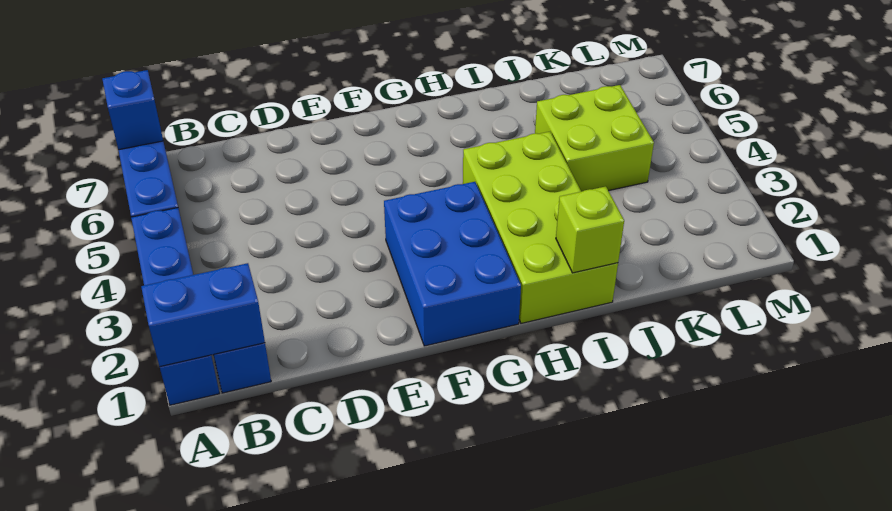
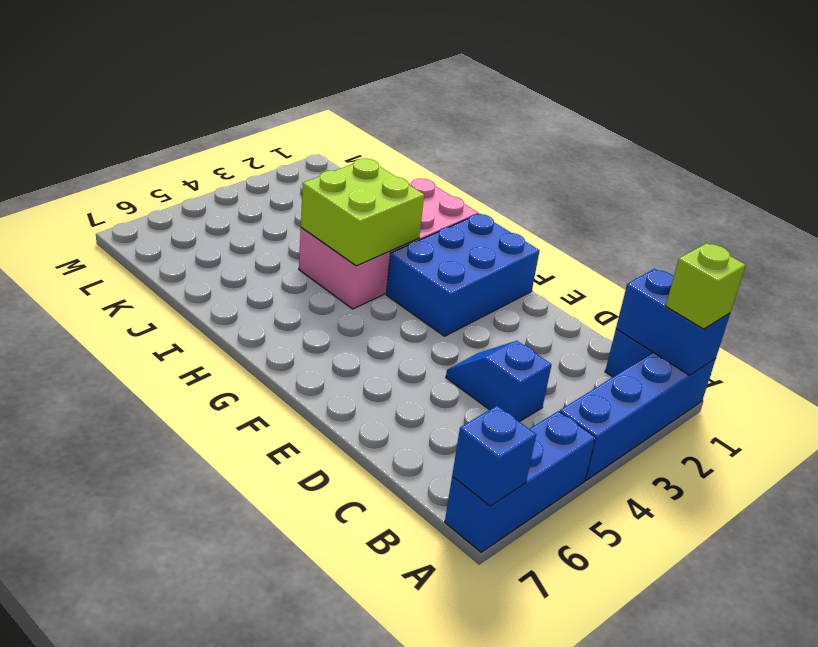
none -> blue 1x2 slope [446,341,552,422]
lime 2x4 brick [463,132,618,323] -> pink 2x4 brick [299,179,478,309]
lime 1x1 brick [556,186,624,273] -> lime 1x1 brick moved to [666,243,746,329]
lime 2x2 brick [535,85,654,192] -> lime 2x2 brick moved to [301,158,424,266]

